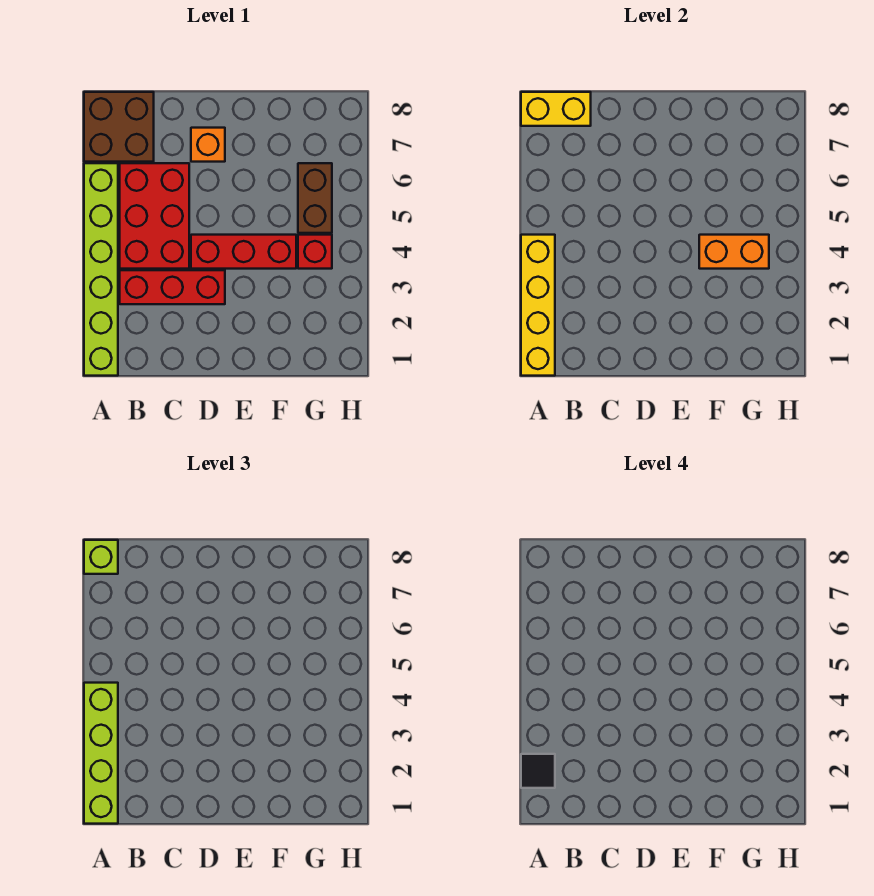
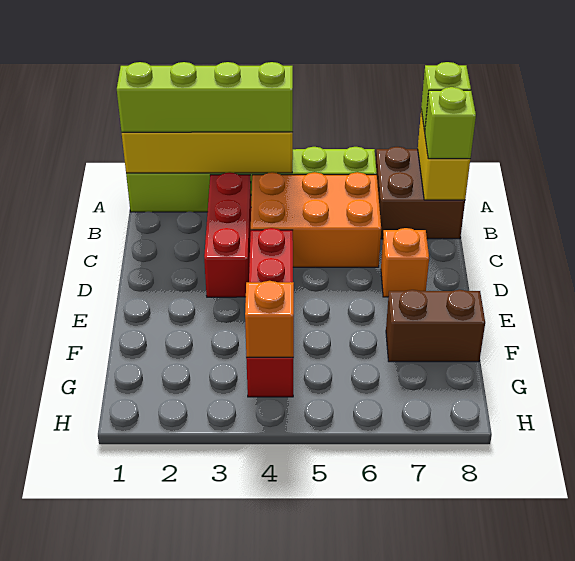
black 1x1 tile [521,754,555,788] -> none
red 2x3 brick [120,163,189,269] -> orange 2x3 brick [251,172,381,267]
none -> lime 1x1 brick [425,87,476,159]
orange 1x2 brick [699,235,769,269] -> orange 1x1 brick [245,281,294,357]
brown 1x2 brick [298,163,332,233] -> brown 1x2 brick moved to [386,290,485,362]

